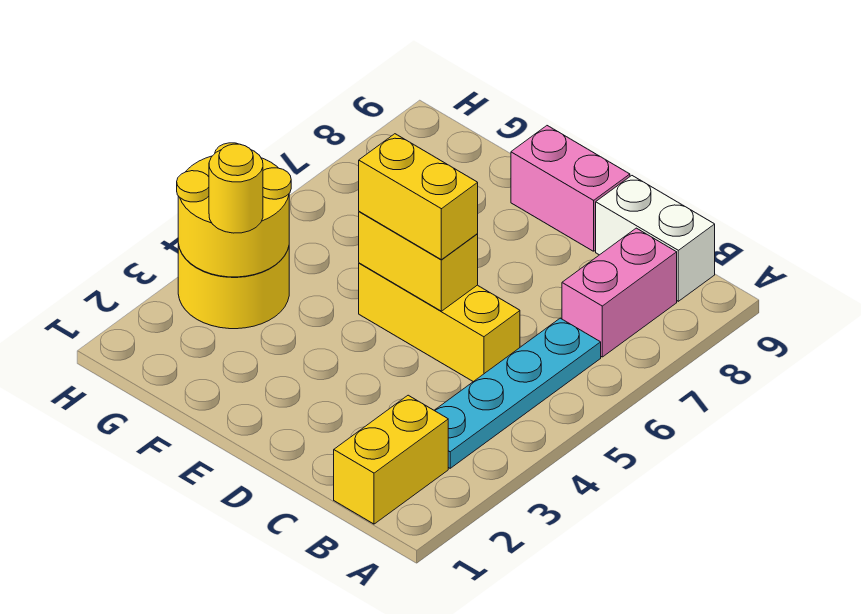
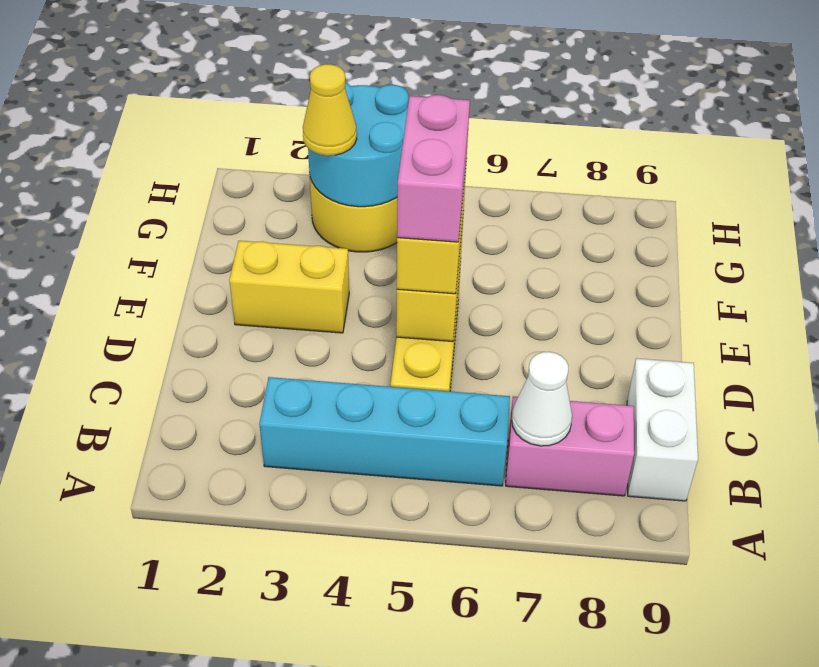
yellow 1x2 brick [334,395,448,524] -> yellow 1x2 brick moved to [229,241,349,333]
cyan 1x4 plate [434,318,601,468] -> cyan 1x4 brick [259,377,510,486]
none -> white 1x1 cone [512,352,572,446]
pink 1x2 brick [511,126,630,251] -> pink 1x2 brick moved to [397,95,470,242]
yellow 2x2 round brick [177,143,291,277] -> cyan 2x2 round brick [308,83,408,207]
yellow 1x1 round brick [209,144,263,233] -> yellow 1x1 cone [303,64,357,156]

